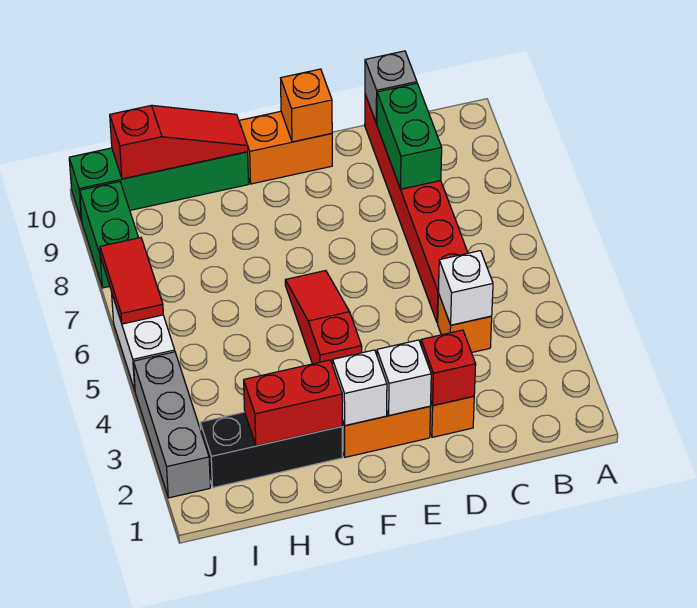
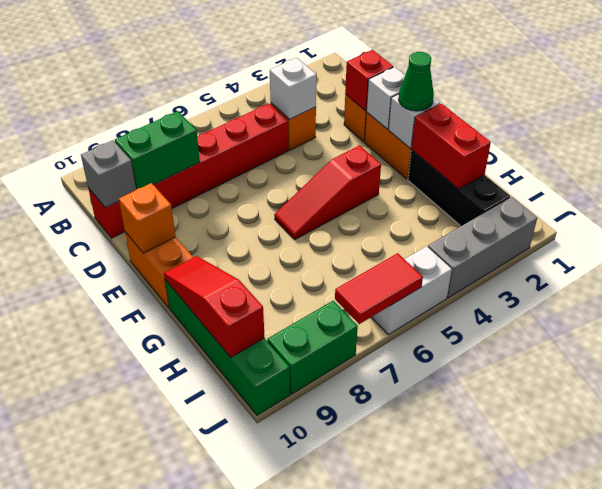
none -> green 1x1 cone [398,52,434,111]

